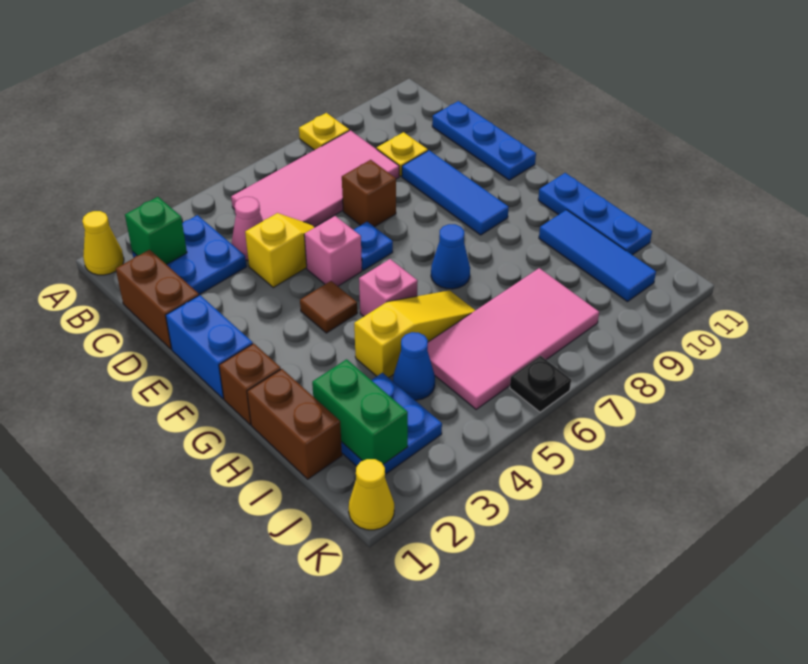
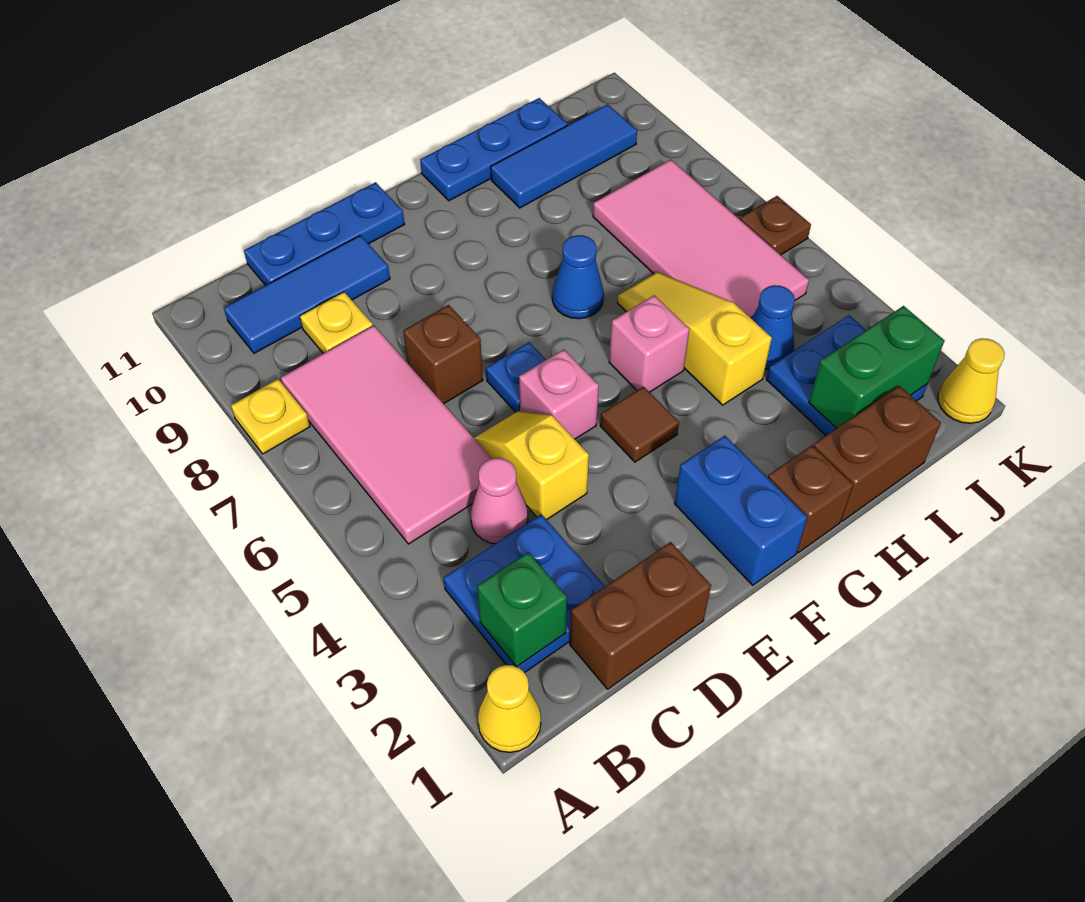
blue 1x3 tile [402,150,509,235] -> blue 1x3 tile moved to [224,235,390,353]
blue 1x2 brick [166,295,253,399] -> blue 1x2 brick turned to [674,436,807,585]
black 1x1 plate [510,356,571,412] -> brown 1x1 plate [740,196,811,255]

